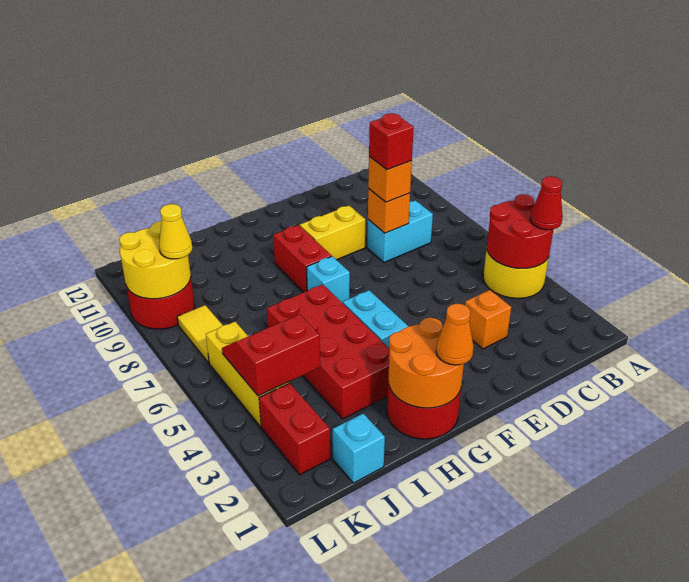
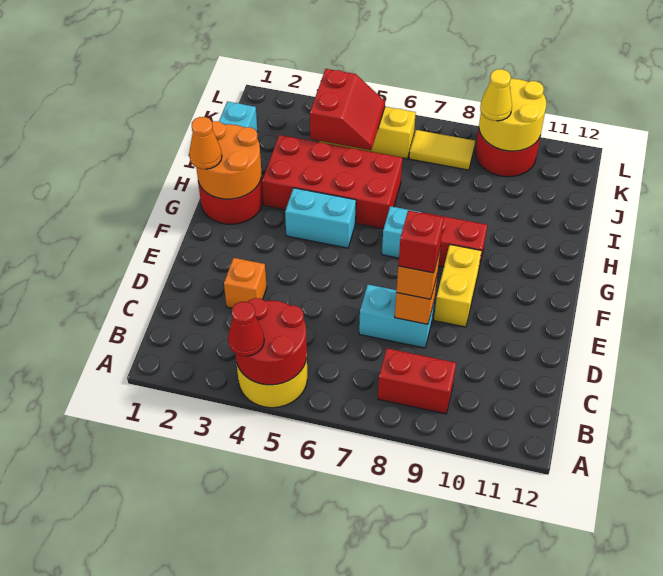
cyan 1x2 brick [367,200,433,262] -> cyan 1x2 brick turned to [359,285,434,348]
red 1x2 brick [259,383,330,475] -> red 1x2 brick moved to [378,348,456,414]

